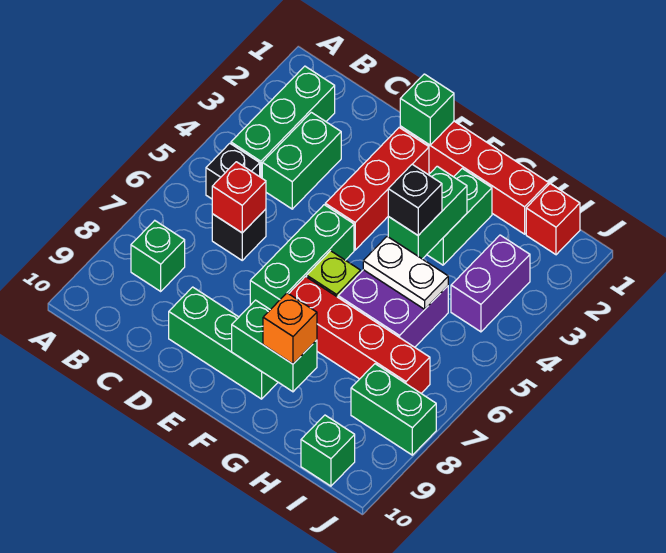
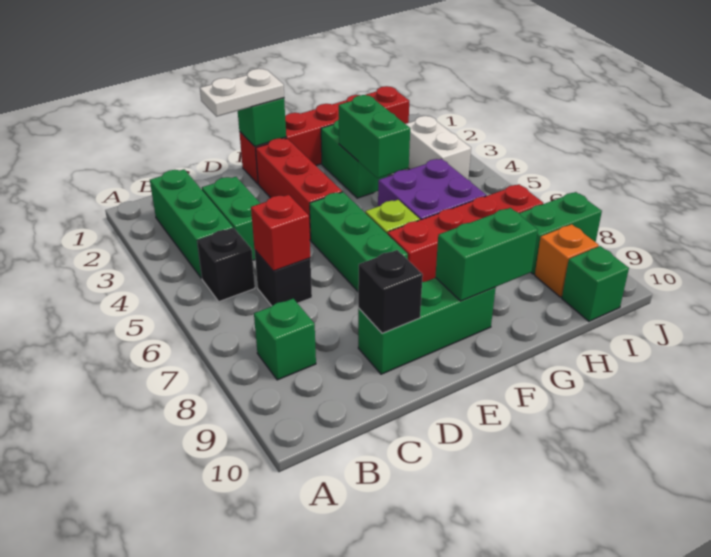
black 1x1 brick [388,164,442,235] -> black 1x1 brick moved to [358,250,423,333]
white 1x2 plate [363,236,448,309] -> white 1x2 plate moved to [200,69,284,117]
orange 1x1 brick [263,293,317,364] -> orange 1x1 brick moved to [535,224,599,297]
purple 1x2 brick [451,235,530,332] -> white 1x2 brick [406,116,471,179]

